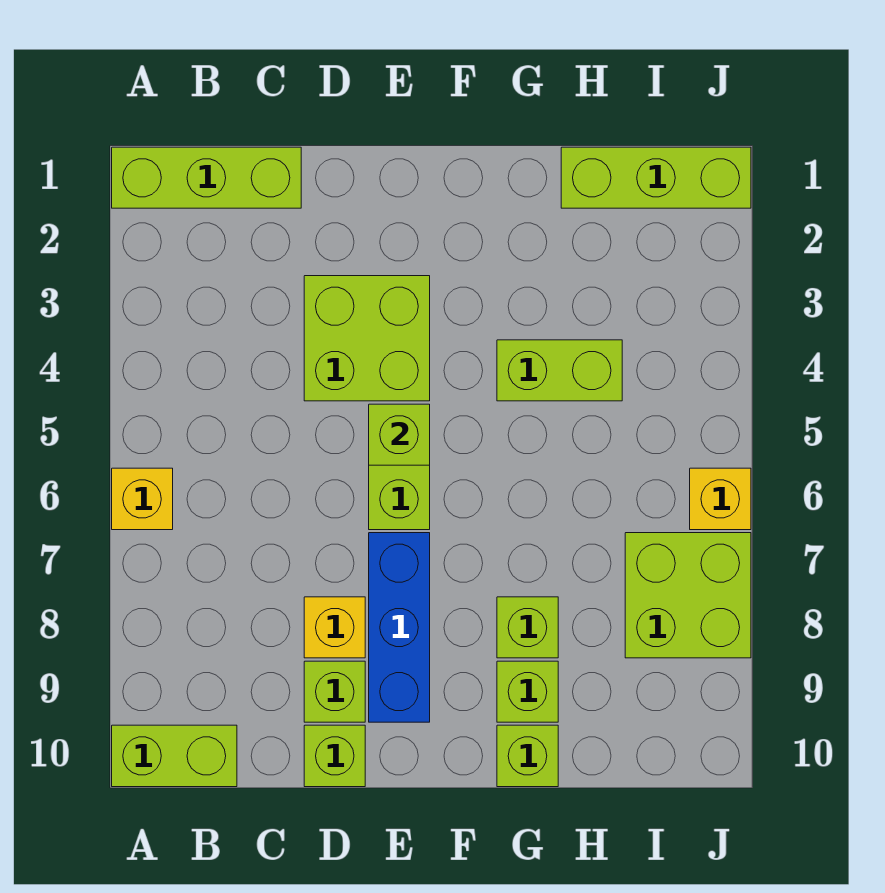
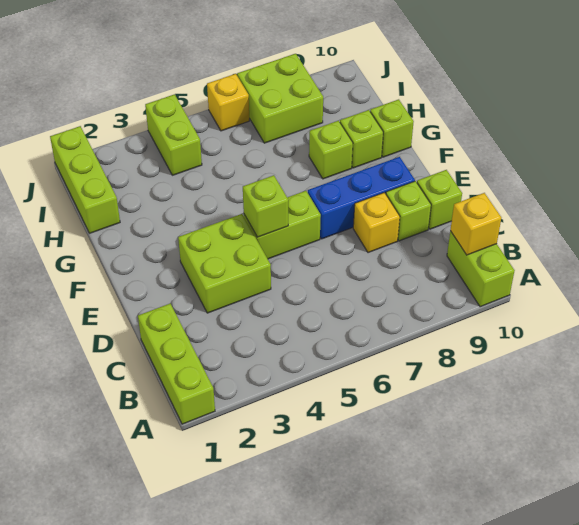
yellow 1x1 brick [112,468,173,530] -> yellow 1x1 brick moved to [450,193,501,255]
lime 1x2 brick [497,340,622,401] -> lime 1x2 brick moved to [145,94,202,175]

